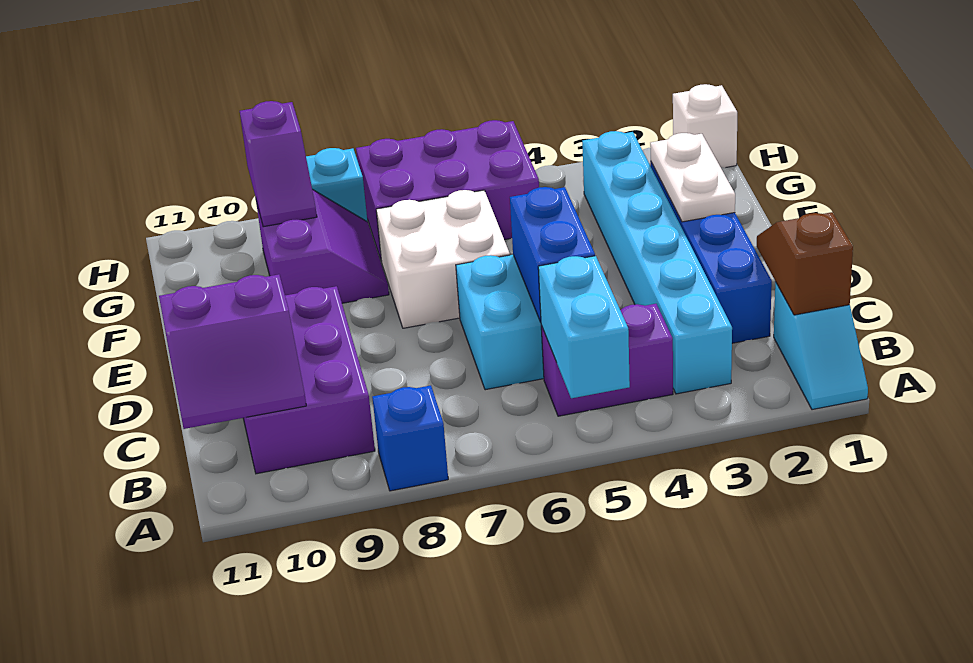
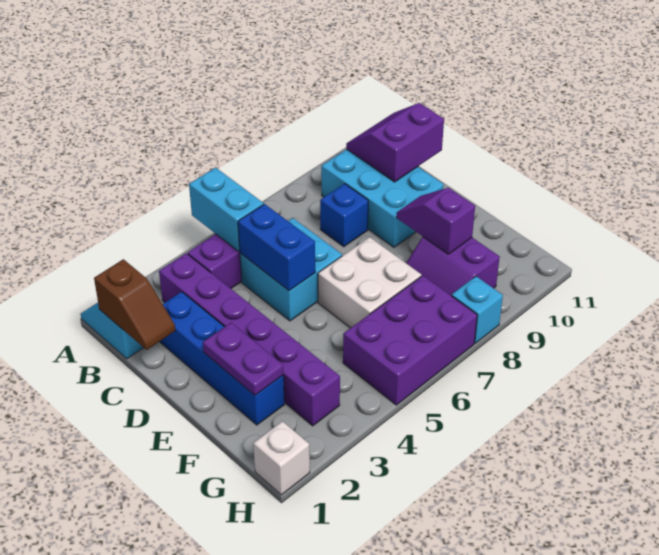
blue 1x1 brick [372,386,448,491] -> blue 1x1 brick moved to [320,184,368,247]
cyan 1x6 brick [582,131,732,394] -> purple 1x6 brick [159,253,340,426]
purple 2x3 brick [243,286,375,474] -> cyan 2x3 brick [321,149,443,247]
white 1x2 plate [650,133,735,222] -> purple 1x2 plate [203,323,283,395]
purple 1x2 slope [240,101,317,227] -> purple 1x2 slope moved to [397,188,475,254]

